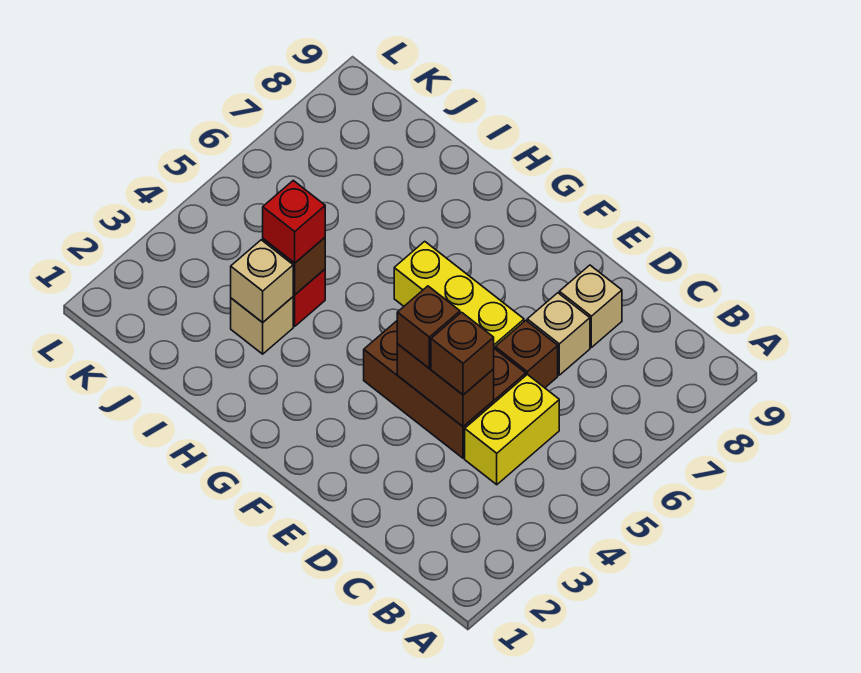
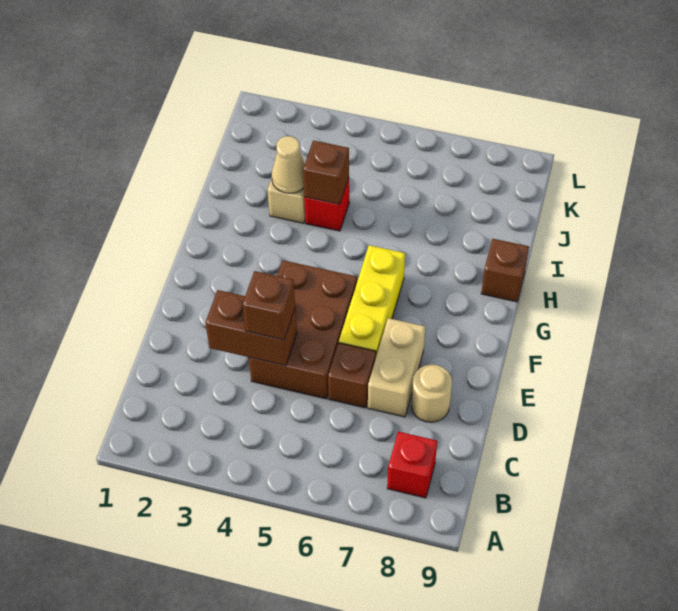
yellow 1x2 brick [465,374,559,485] -> none
brown 1x2 brick [397,344,494,427] -> brown 1x2 brick turned to [205,290,297,366]
tan 1x1 brick [527,293,590,375] -> tan 1x2 brick [368,318,425,417]
tan 1x1 brick [559,265,622,347] -> tan 1x1 round brick [411,365,452,422]
brown 1x1 brick [397,286,460,368] -> brown 1x1 brick moved to [481,239,529,302]
tan 1x1 brick [231,240,293,322] -> tan 1x1 cone [272,136,305,193]
red 1x1 brick [263,180,325,263] -> red 1x1 brick moved to [387,432,437,498]

